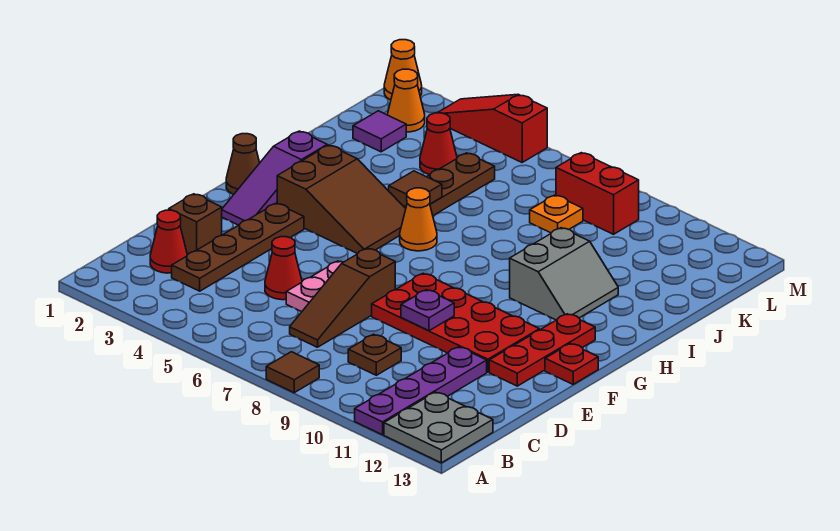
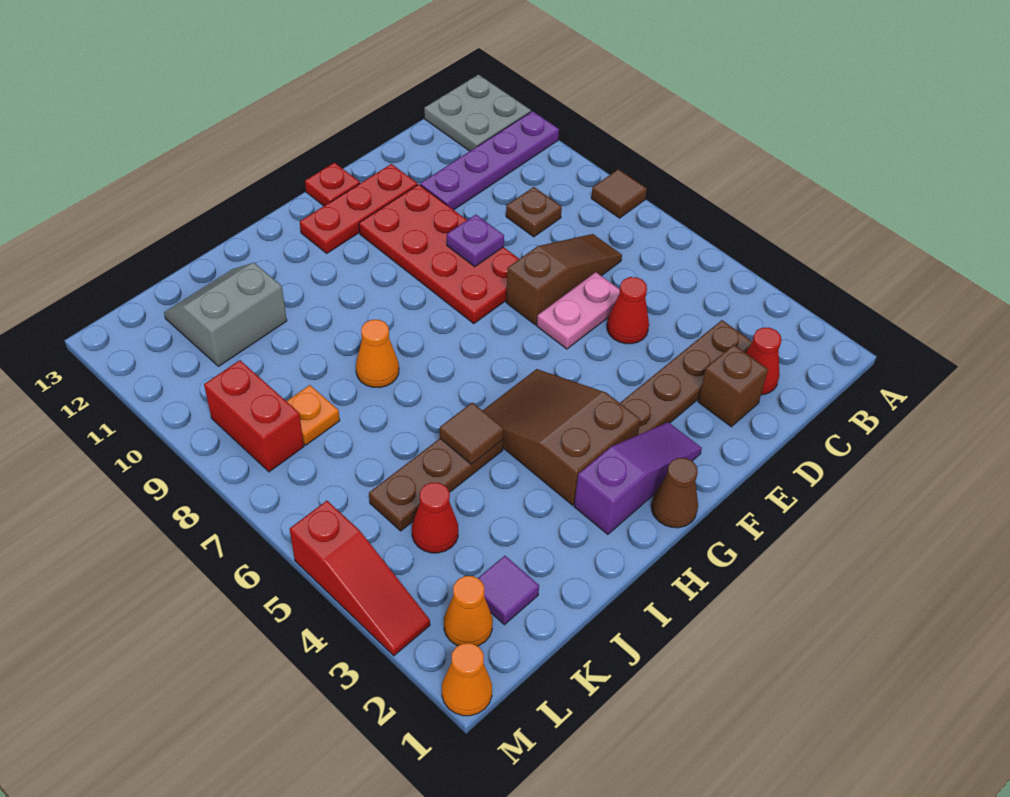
orange 1x1 cone [400,188,437,251] -> orange 1x1 cone moved to [356,320,399,387]
grey 2x2 slope [510,228,618,320] -> grey 2x2 slope moved to [164,263,287,366]

